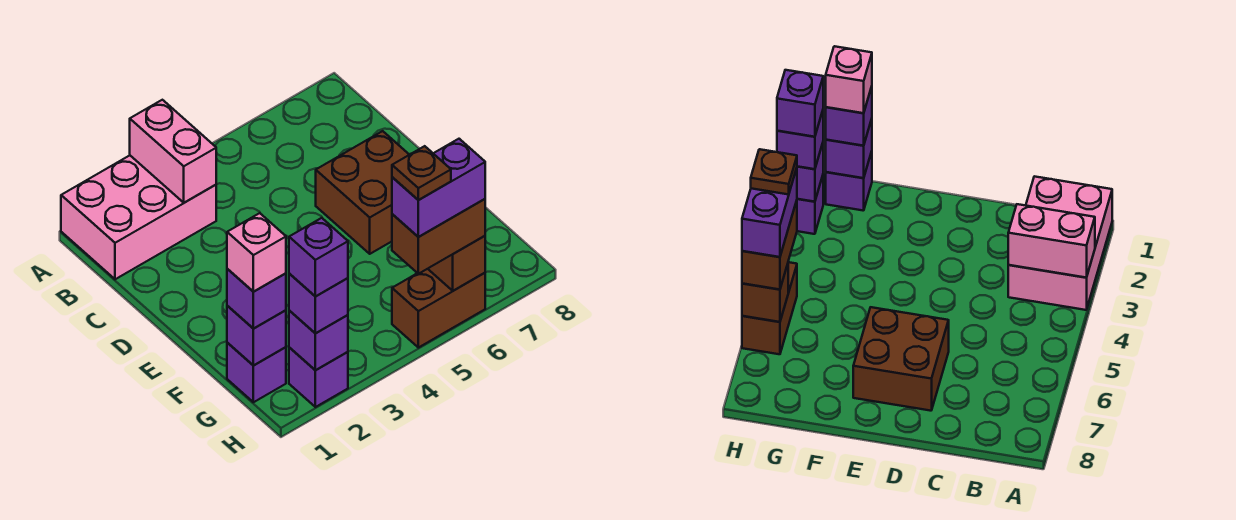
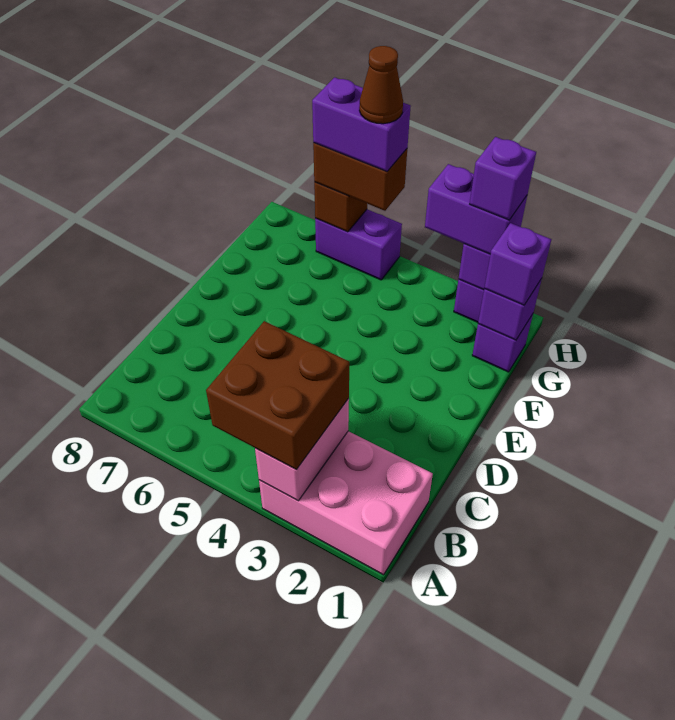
brown 2x2 brick [316,131,409,254] -> brown 2x2 brick moved to [206,321,349,470]
pink 1x1 brick [227,213,286,292] -> none
purple 1x1 brick [289,273,348,333] -> purple 1x2 brick [425,164,527,254]
brown 1x2 brick [392,269,485,348] -> purple 1x2 brick [315,209,402,280]
brown 1x1 plate [392,146,451,200] -> brown 1x1 cone [359,46,403,124]

